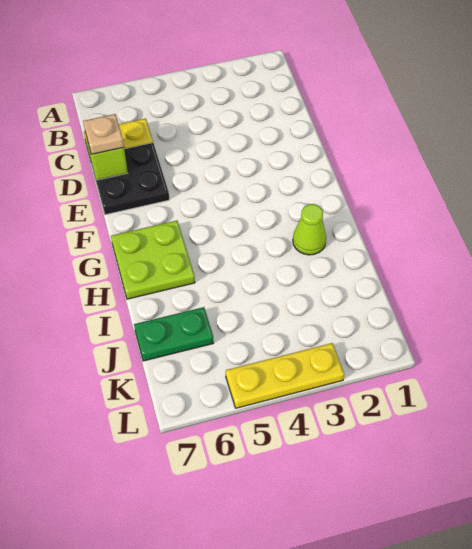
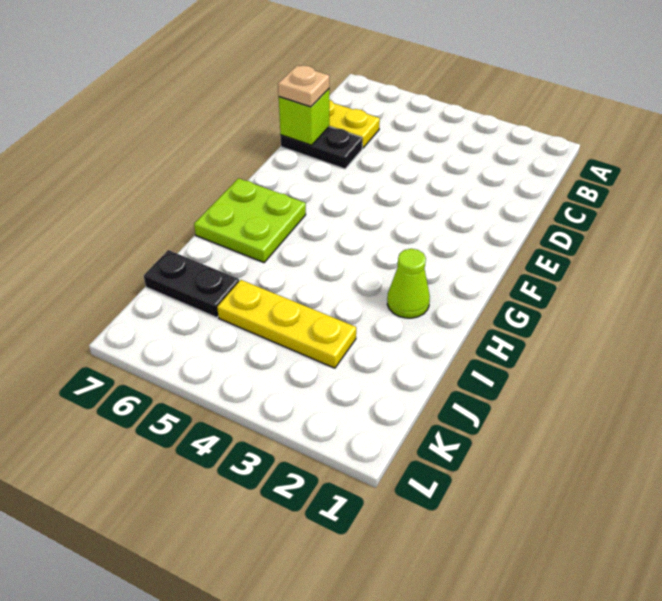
black 2x2 plate [91,143,169,215] -> black 1x2 plate [280,127,362,169]
green 1x2 plate [134,307,214,361] -> black 1x2 plate [144,250,239,318]
yellow 1x3 plate [226,343,344,408] -> yellow 1x3 plate moved to [217,280,356,368]

